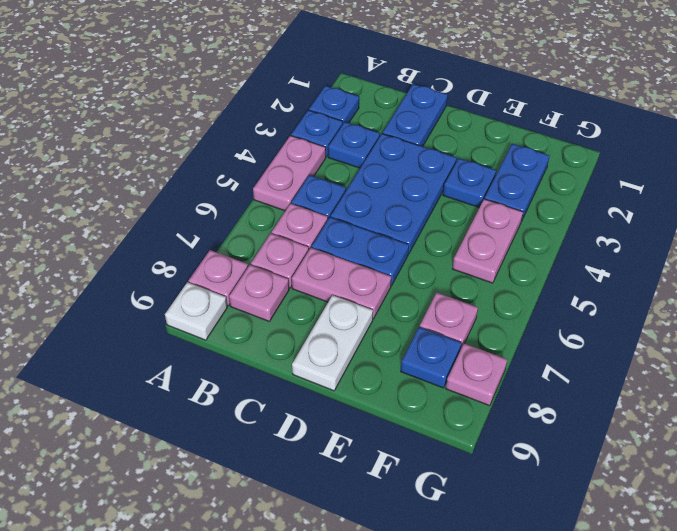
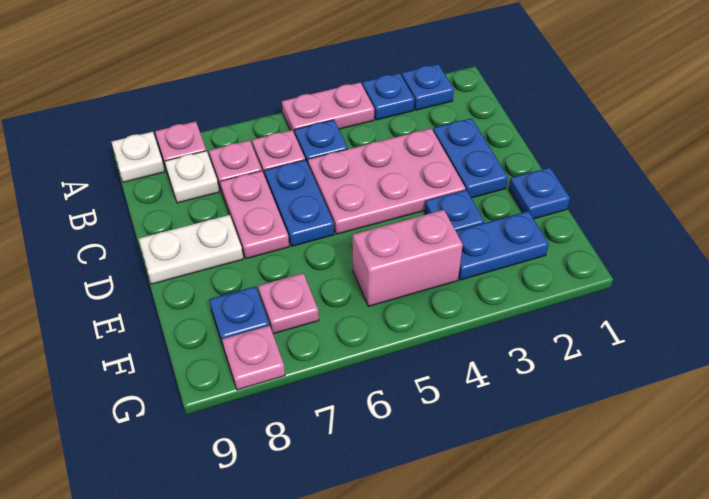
blue 1x1 plate [328,122,380,168] -> blue 1x1 plate moved to [509,167,570,219]
pink 1x1 plate [229,265,289,321] -> white 1x1 plate [165,151,219,203]
blue 1x2 plate [383,84,448,146] -> blue 1x2 plate turned to [433,118,508,198]
blue 2x3 plate [331,134,457,254] -> pink 2x3 plate [308,129,466,234]
pink 1x2 plate [452,199,523,283] -> pink 1x2 brick [353,210,463,306]

